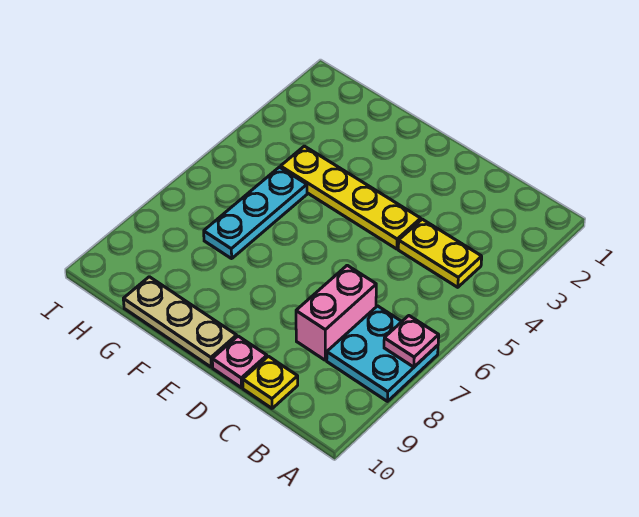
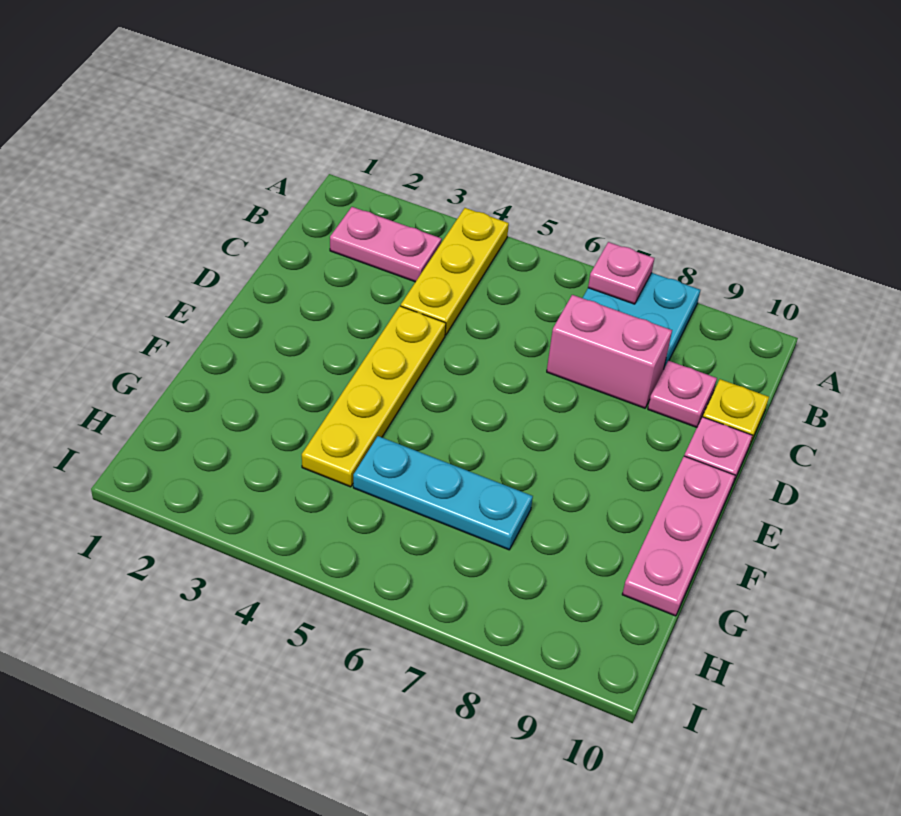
none -> pink 1x2 plate [330,207,442,282]
yellow 1x2 plate [398,219,482,287] -> yellow 1x3 plate [401,208,509,335]
none -> pink 1x1 plate [648,361,717,427]
tan 1x3 plate [123,277,237,367] -> pink 1x3 plate [622,456,735,616]

